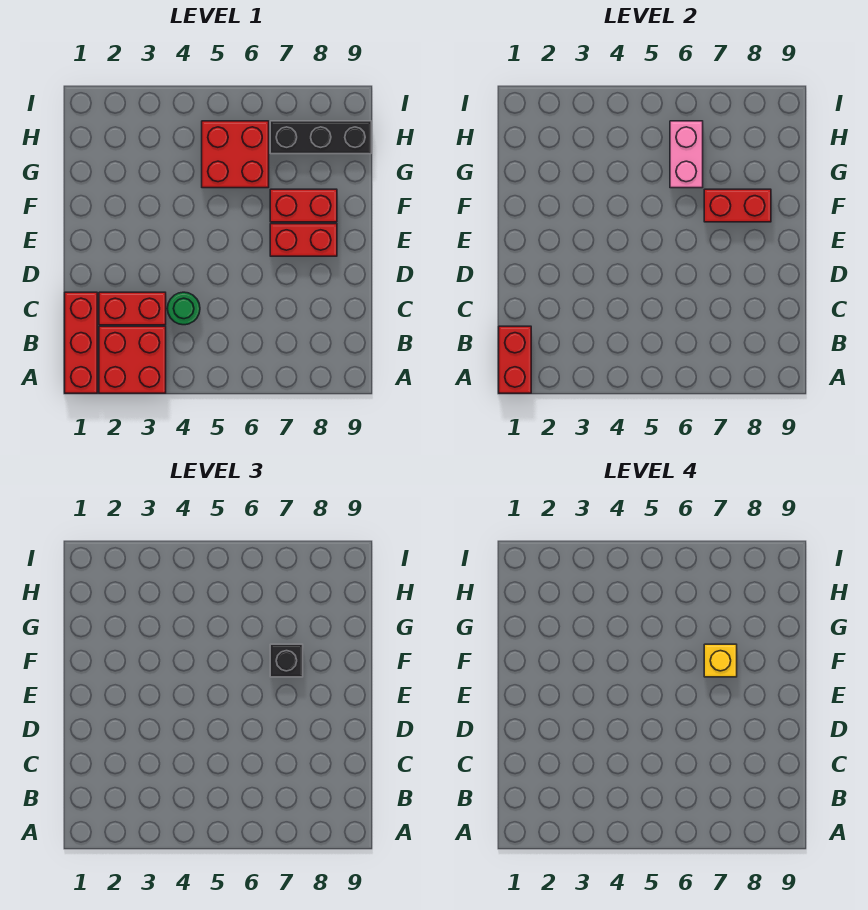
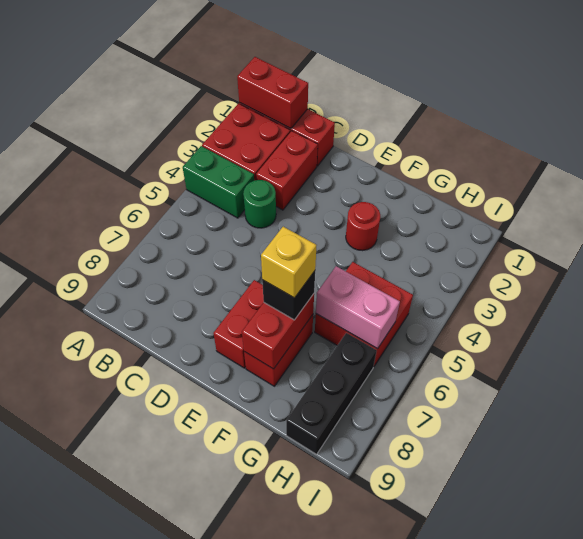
none -> green 1x2 brick [183,146,254,218]
none -> red 1x1 round brick [346,202,380,251]

